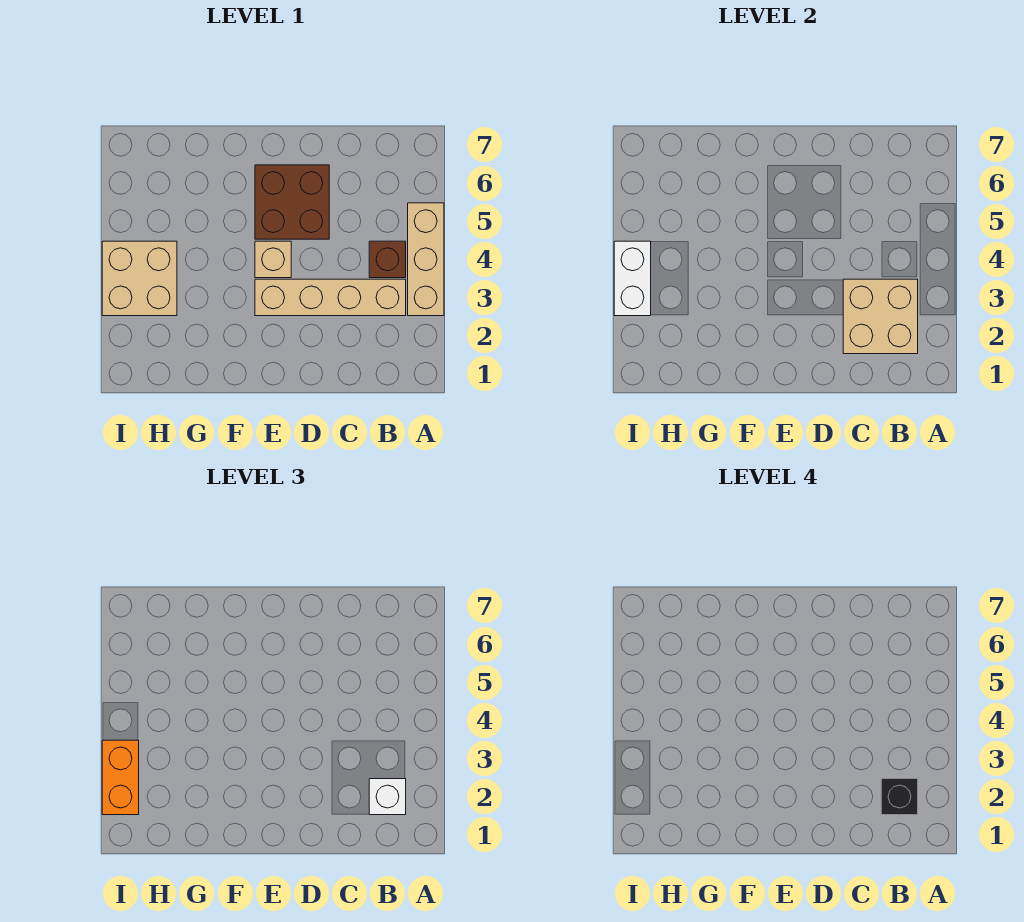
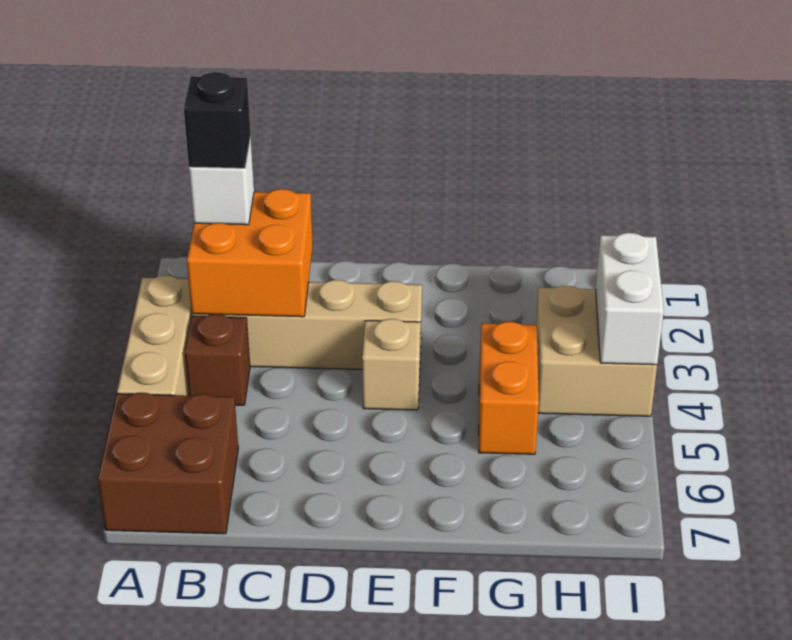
tan 2x2 brick [843,279,918,354] -> orange 2x2 brick [187,189,313,317]
brown 2x2 brick [255,165,329,239] -> brown 2x2 brick moved to [98,392,238,534]
orange 1x2 brick [102,740,139,815] -> orange 1x2 brick moved to [479,322,539,454]

